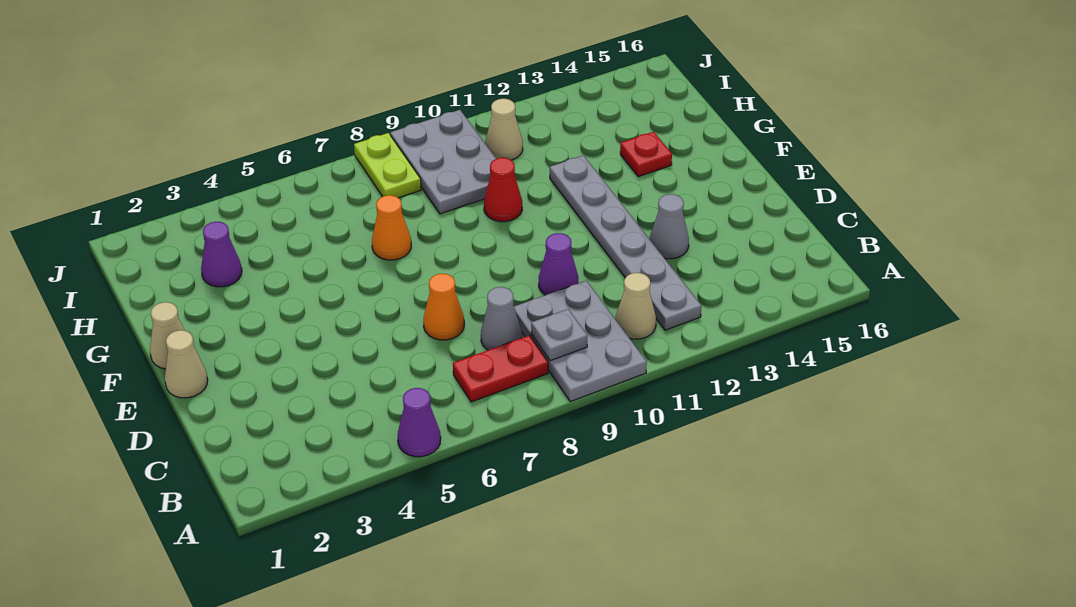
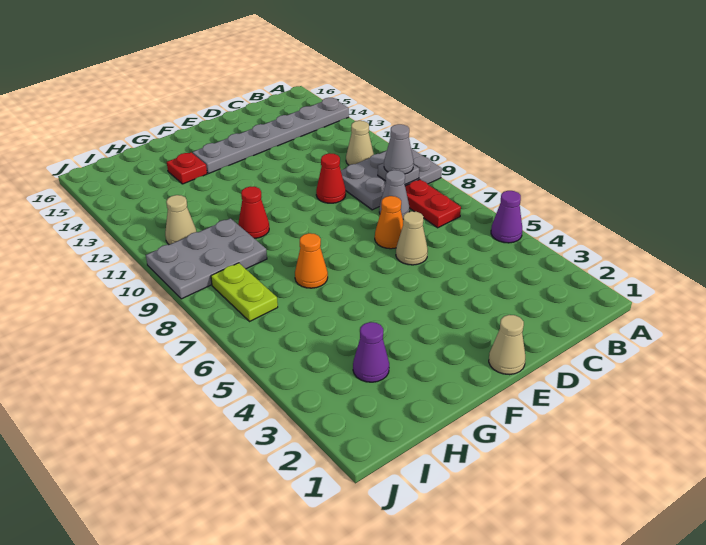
grey 1x6 plate [550,155,701,330] -> grey 1x6 plate moved to [193,98,349,174]
purple 1x1 cone [539,233,578,295] -> red 1x1 cone [316,153,346,203]
grey 1x1 cone [650,194,689,259] -> grey 1x1 cone moved to [384,124,414,174]
tan 1x1 cone [150,302,185,369] -> tan 1x1 cone moved to [396,211,428,265]
lime 1x2 plate [354,133,421,198] -> lime 1x2 plate turned to [211,263,278,321]

